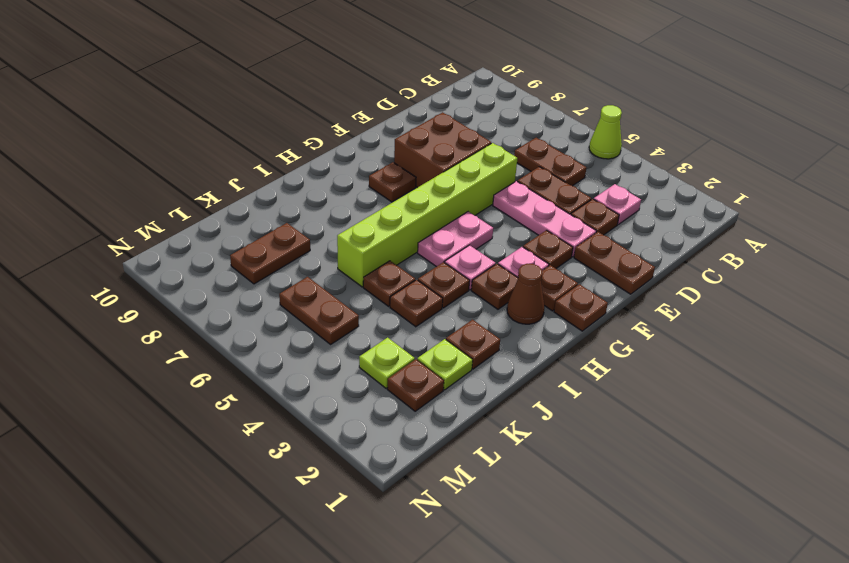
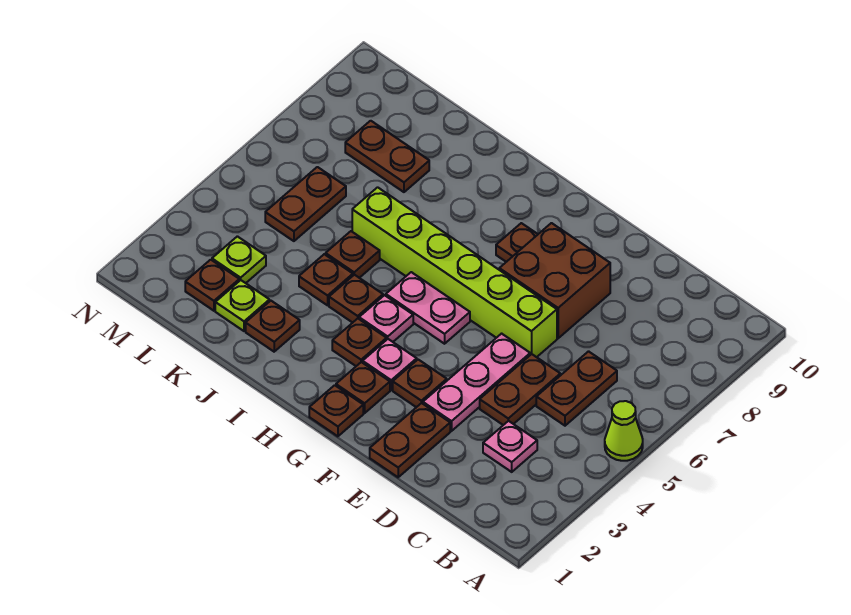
brown 1x1 plate [571,199,619,235] -> none
brown 1x1 cone [507,264,544,324] -> none

